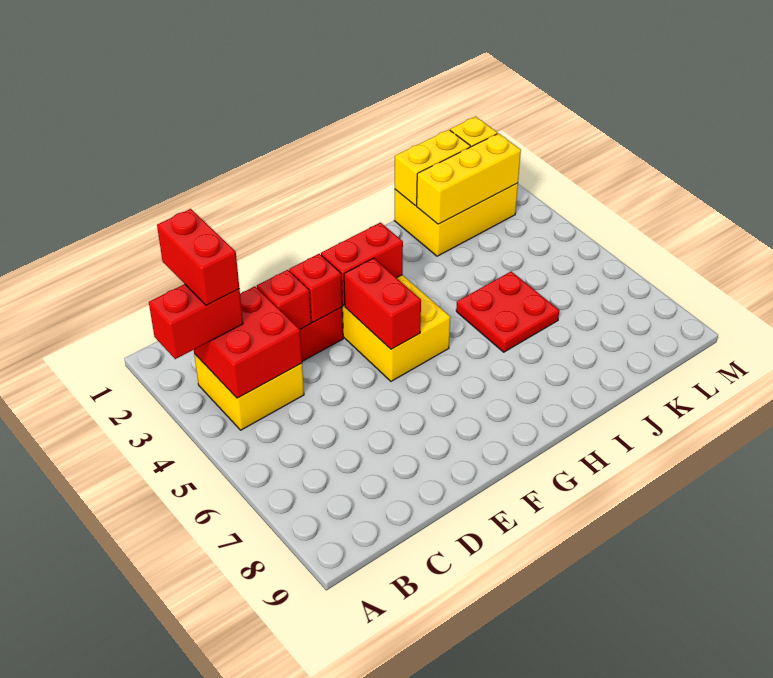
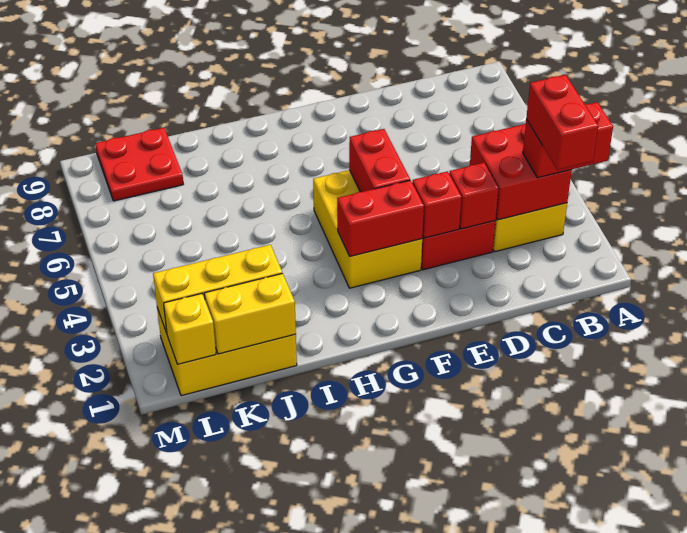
red 2x2 plate [456,271,559,352] -> red 2x2 plate moved to [95,128,183,201]

